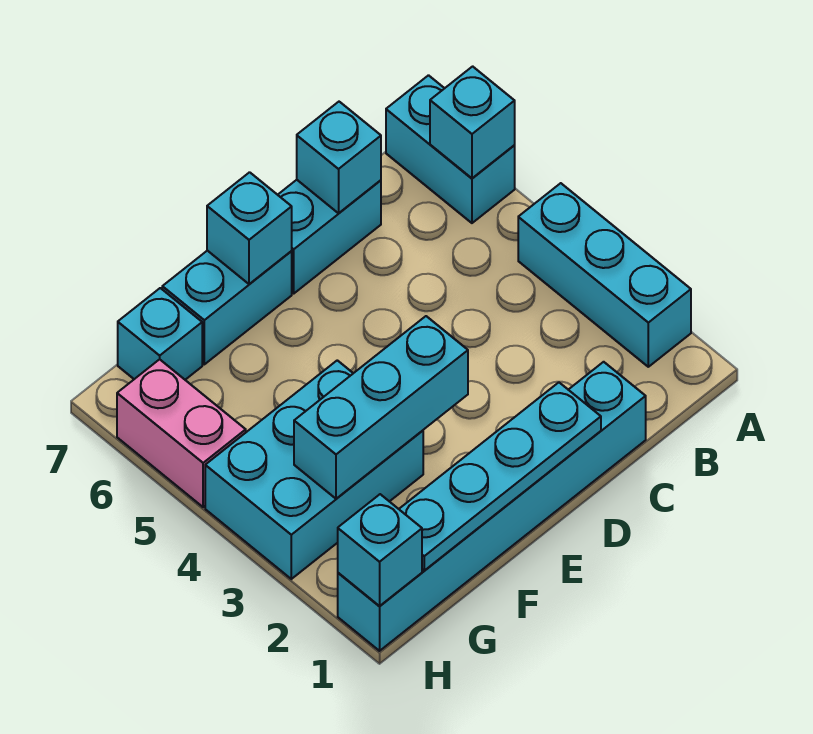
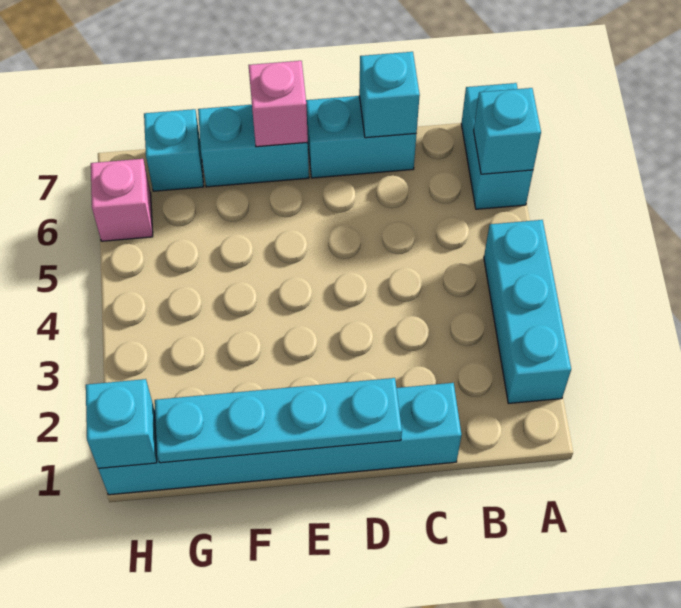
cyan 1x3 brick [294,316,468,499] -> none
cyan 1x1 brick [207,172,292,284] -> pink 1x1 brick [249,61,308,147]
cyan 2x3 brick [205,360,423,579] -> none
pink 1x2 brick [117,359,246,507] -> pink 1x1 brick [91,159,153,241]

